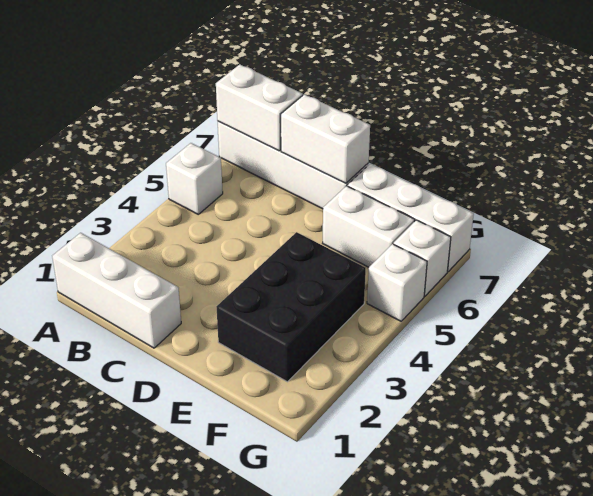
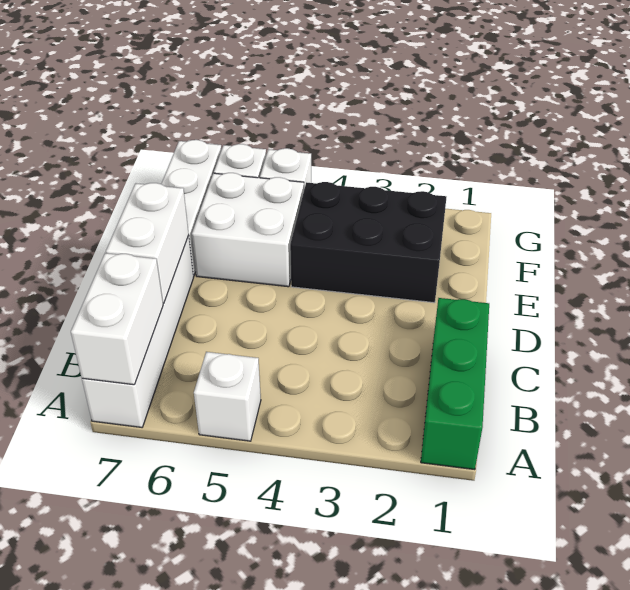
white 1x3 brick [52,233,181,348] -> green 1x3 brick [421,298,489,470]
white 1x2 brick [323,186,415,267] -> white 2x2 brick [192,173,304,287]

